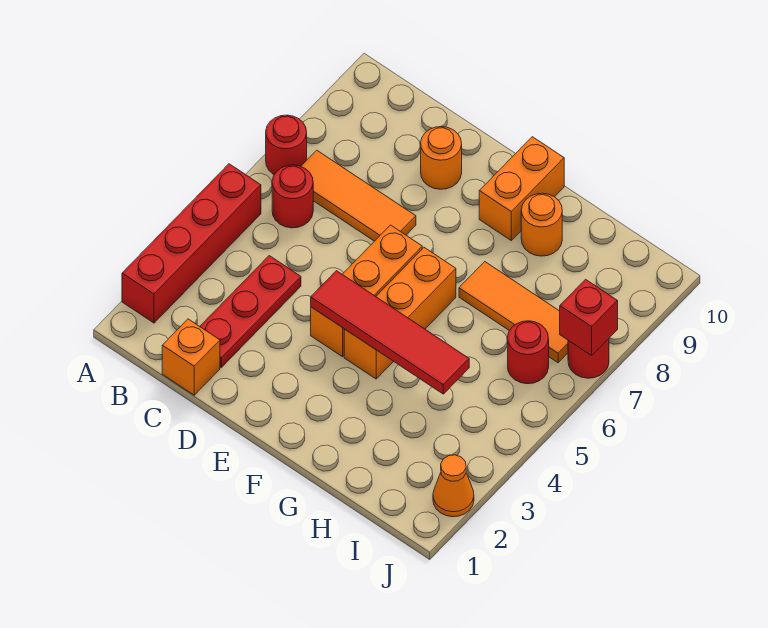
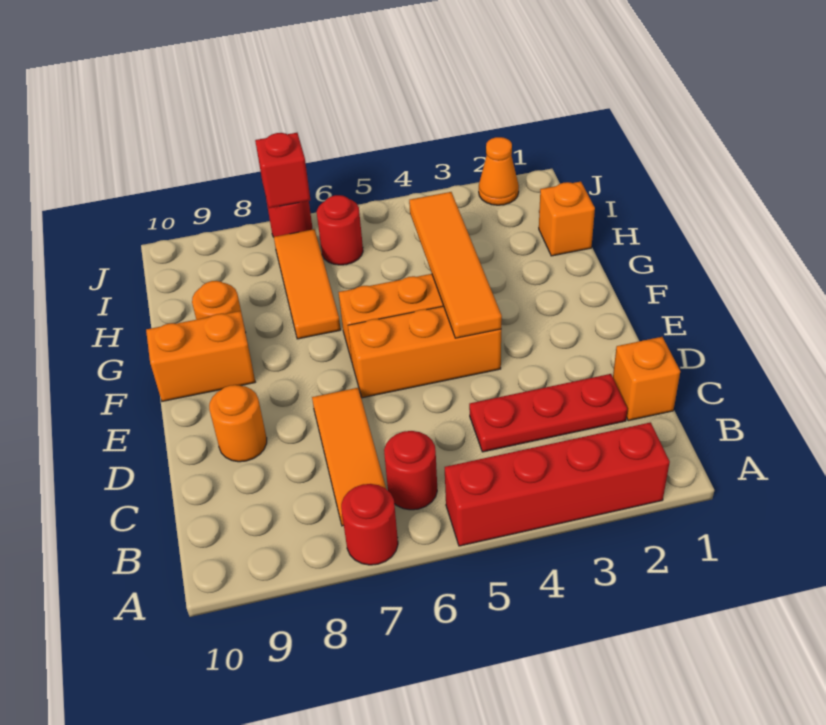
red 1x4 tile [311,271,469,394] -> orange 1x4 tile [409,192,502,338]
none -> orange 1x1 brick [539,182,595,256]

